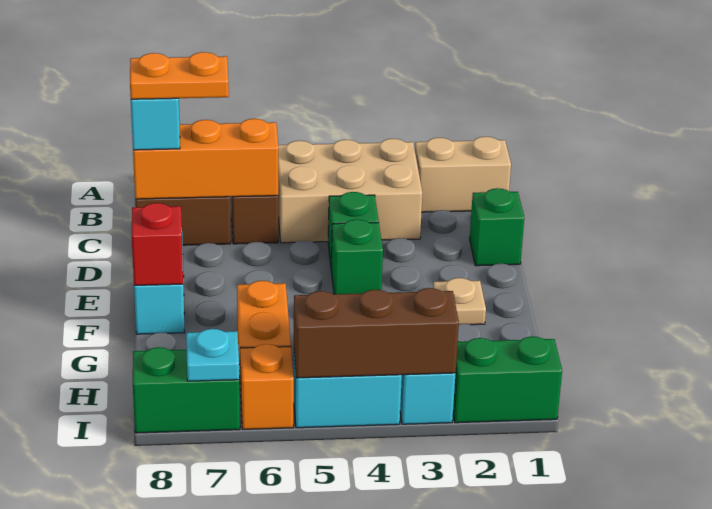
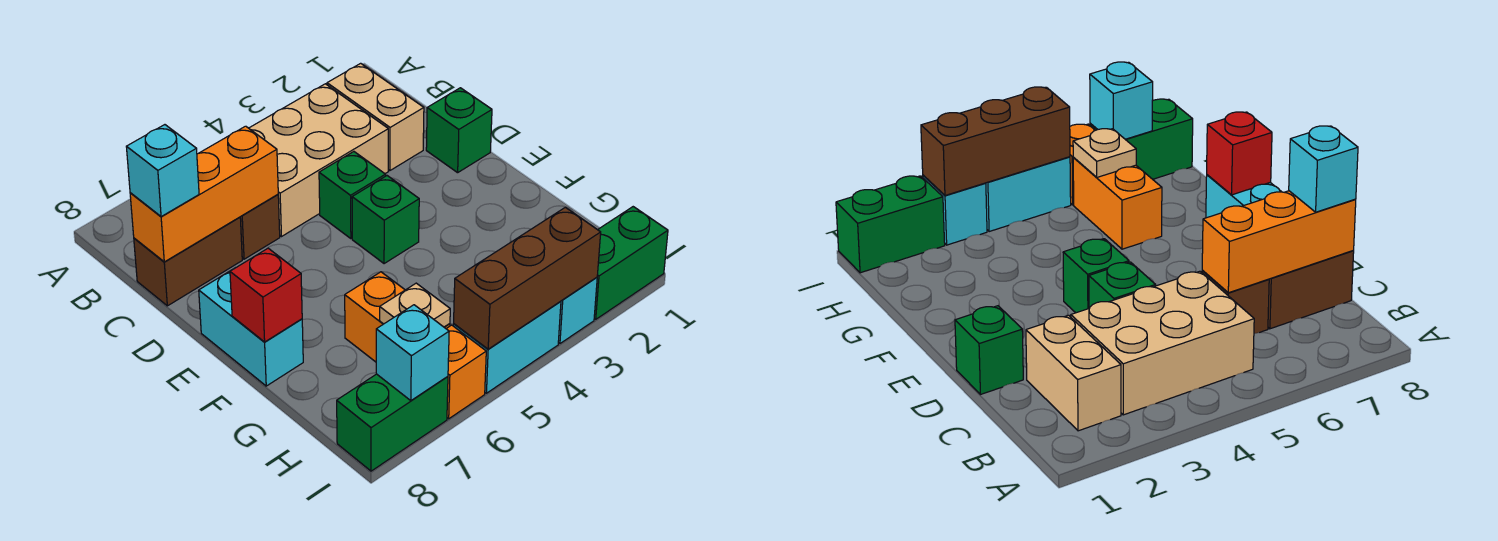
tan 1x2 brick [415,137,511,212] -> tan 1x2 brick turned to [327,63,424,171]
orange 1x2 plate [130,52,229,99] -> none
tan 1x1 plate [433,278,486,325] -> tan 1x1 plate moved to [380,283,450,327]
cyan 1x1 plate [186,329,239,381] -> cyan 1x1 brick [376,305,449,401]

